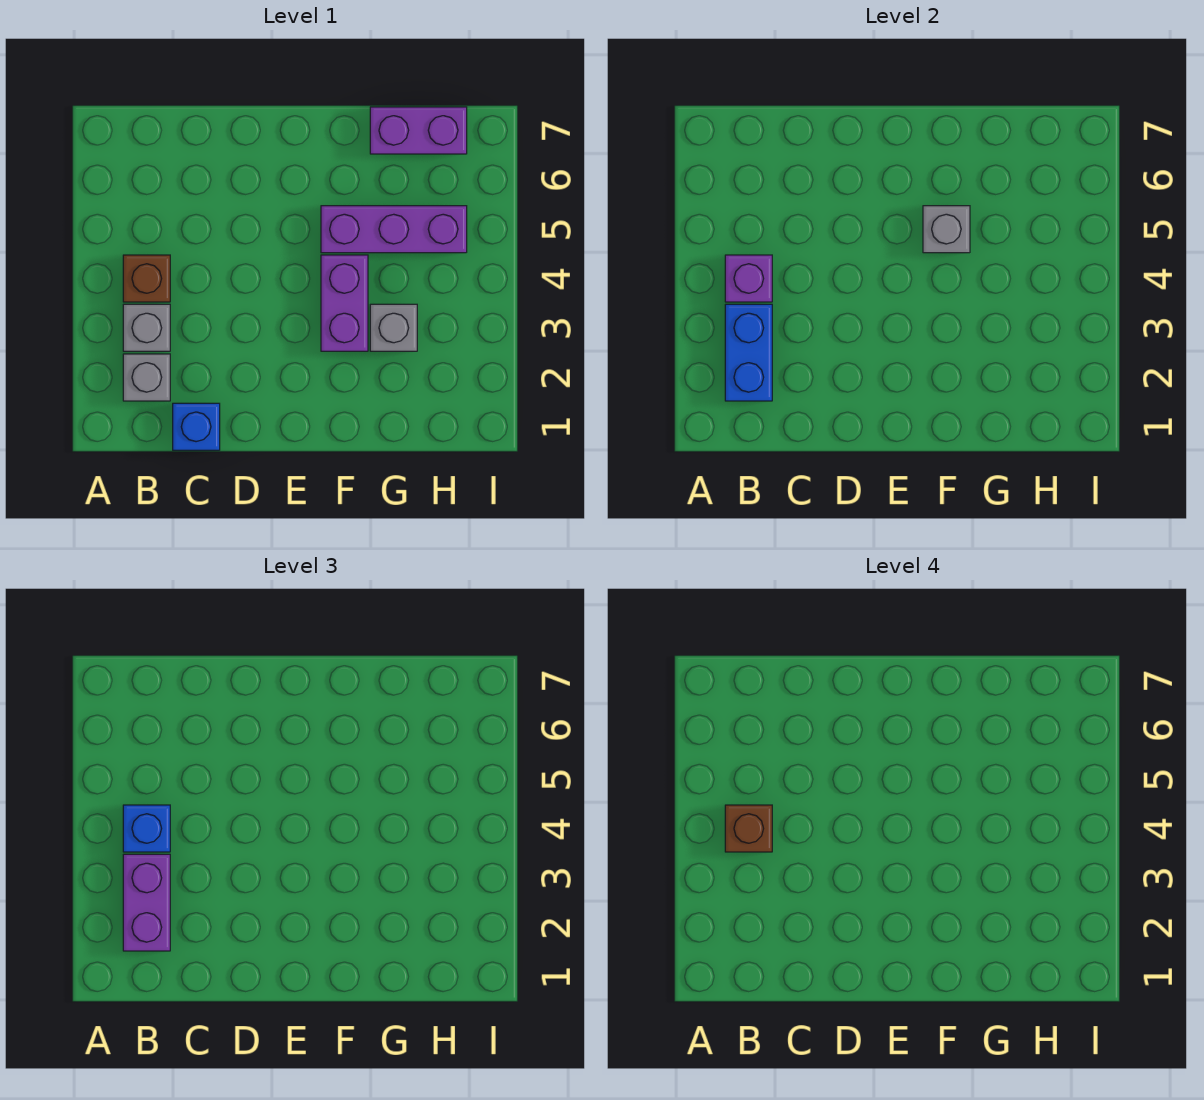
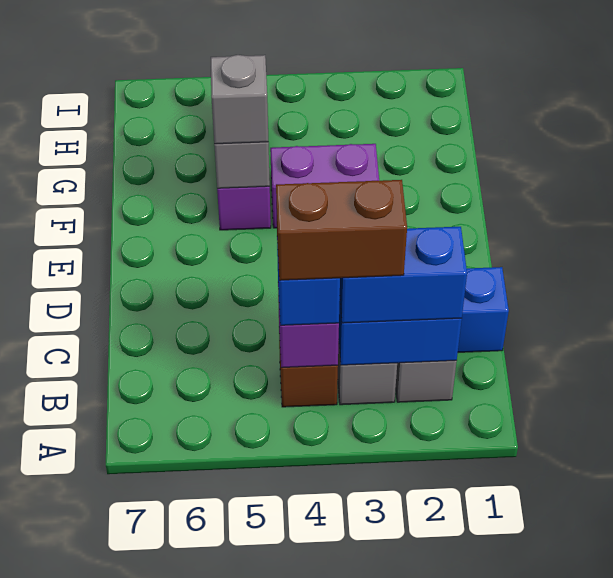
purple 1x2 brick [123,854,170,951] -> blue 1x2 brick [340,227,467,323]
brown 1x1 brick [725,805,772,852] -> brown 1x2 brick [276,180,407,280]
grey 1x1 brick [370,304,417,351] -> grey 1x1 brick moved to [211,55,268,144]
purple 1x2 brick [370,107,467,154] -> none

